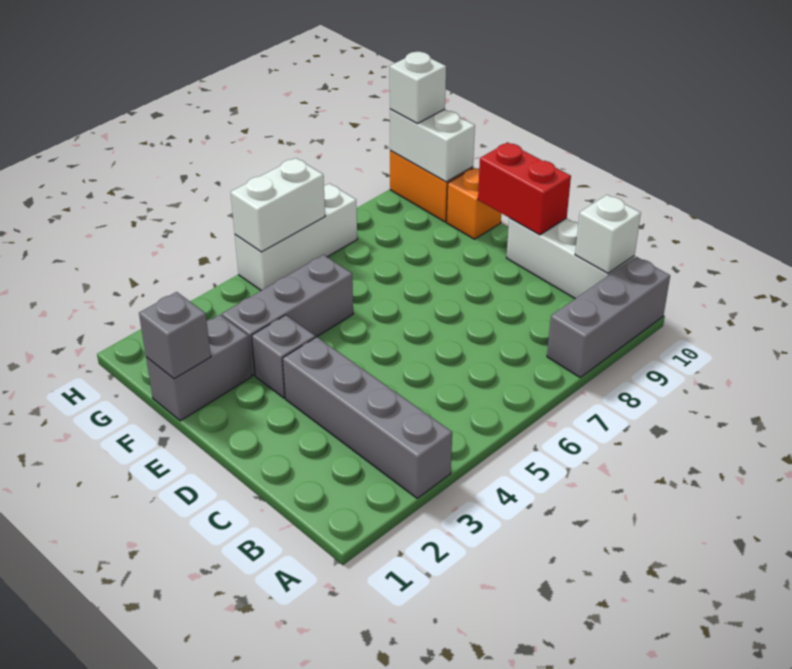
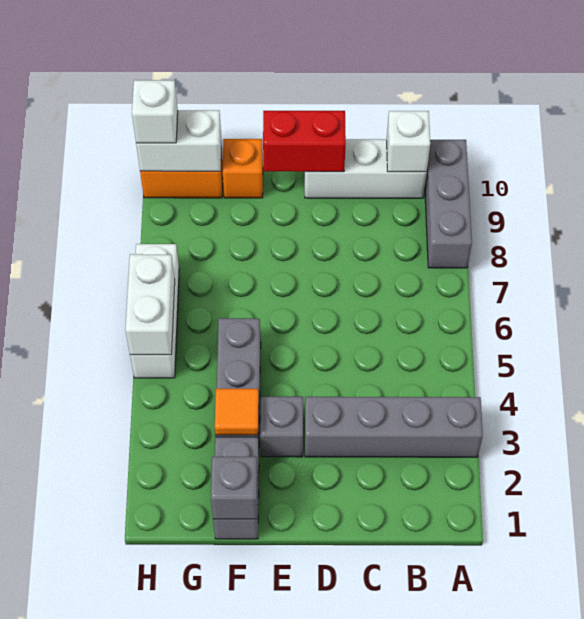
none -> orange 1x1 tile [215,389,259,435]

